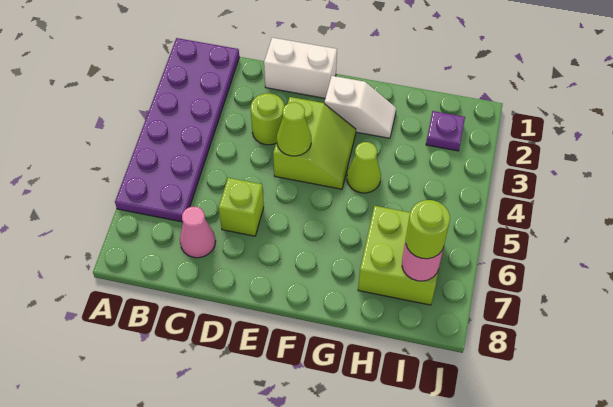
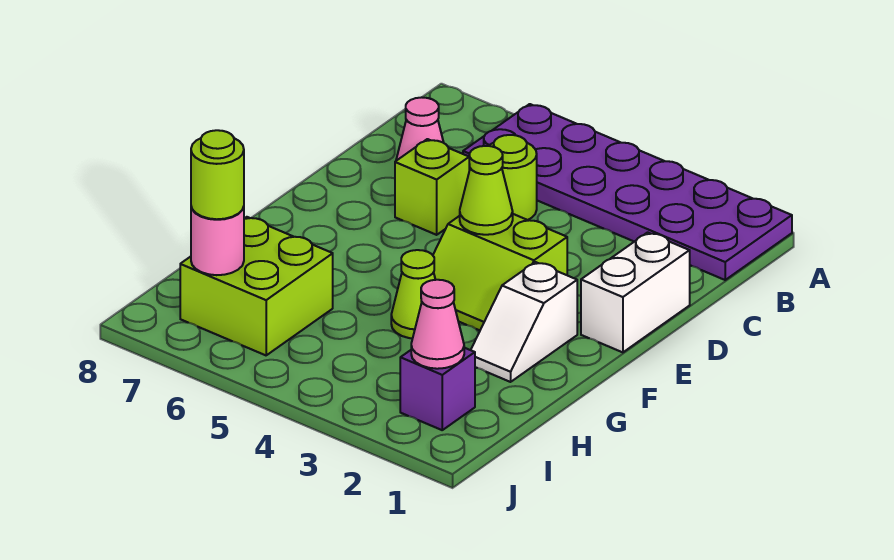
lime 1x1 round brick [251,93,284,145] -> lime 1x1 round brick moved to [489,135,537,220]
purple 1x1 plate [426,111,465,151] -> purple 1x1 brick [400,348,475,430]
none -> pink 1x1 cone [411,280,464,369]

